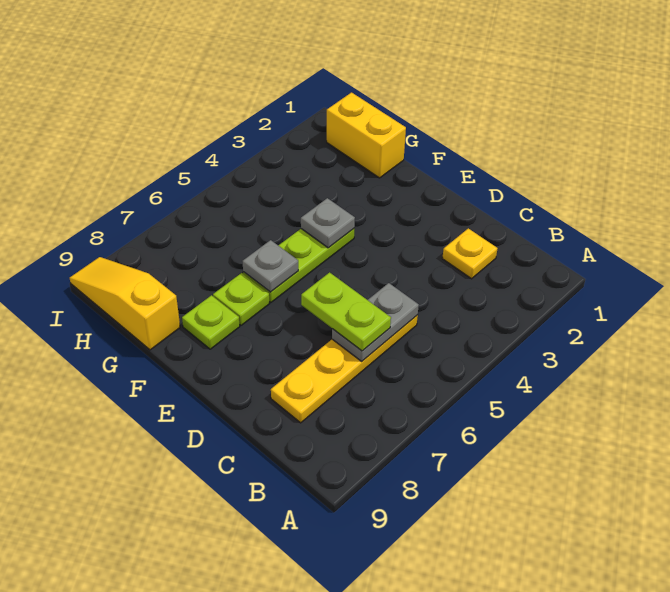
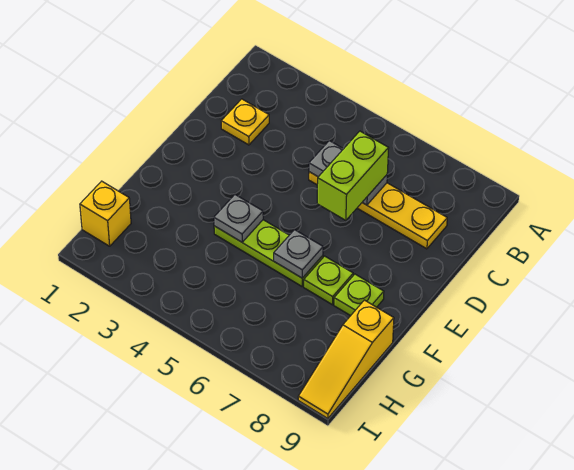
lime 1x2 plate [301,272,391,351] -> lime 1x2 brick [317,131,389,220]
yellow 1x2 brick [327,93,406,178] -> yellow 1x1 brick [80,181,131,246]

